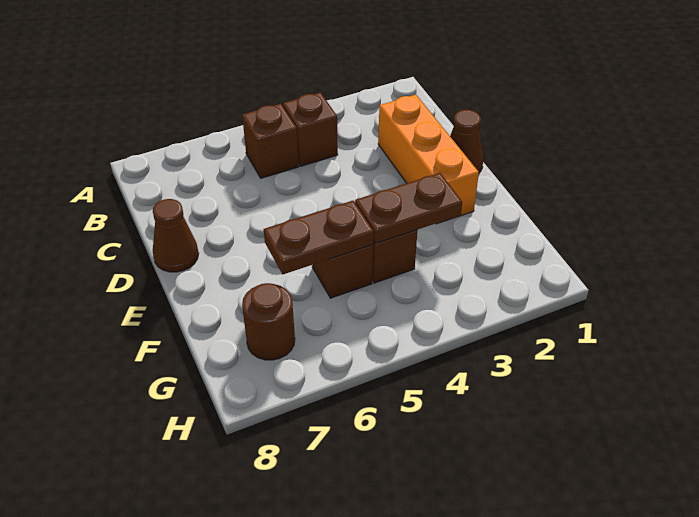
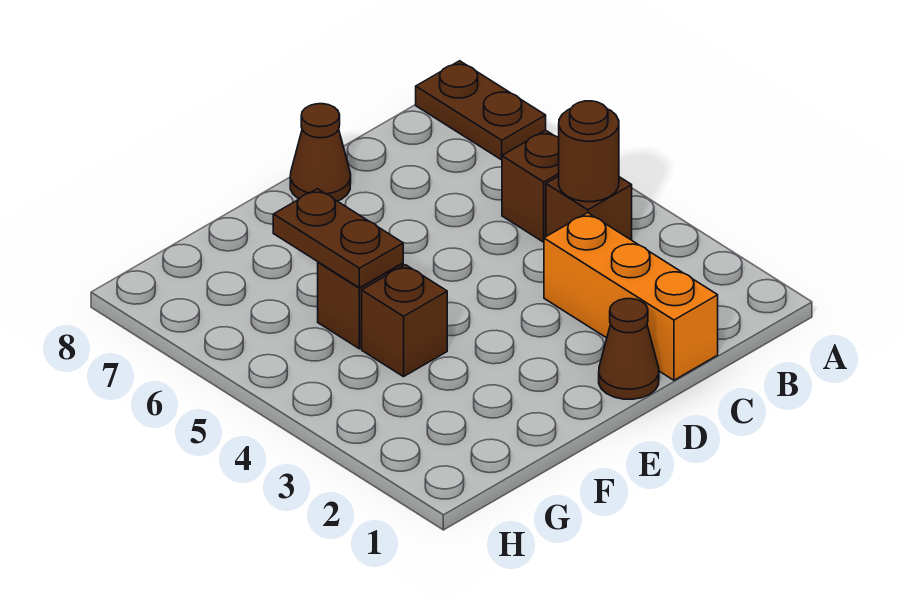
orange 1x3 brick [378,95,479,224] -> orange 1x3 brick turned to [544,213,718,380]
brown 1x2 plate [355,173,462,243] -> brown 1x2 plate moved to [416,61,546,160]
brown 1x1 round brick [242,283,295,360] -> brown 1x1 round brick moved to [559,101,619,202]

